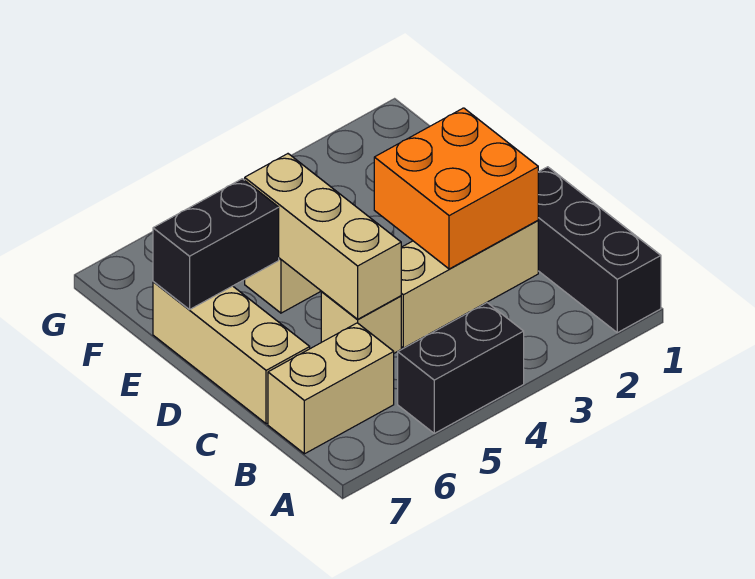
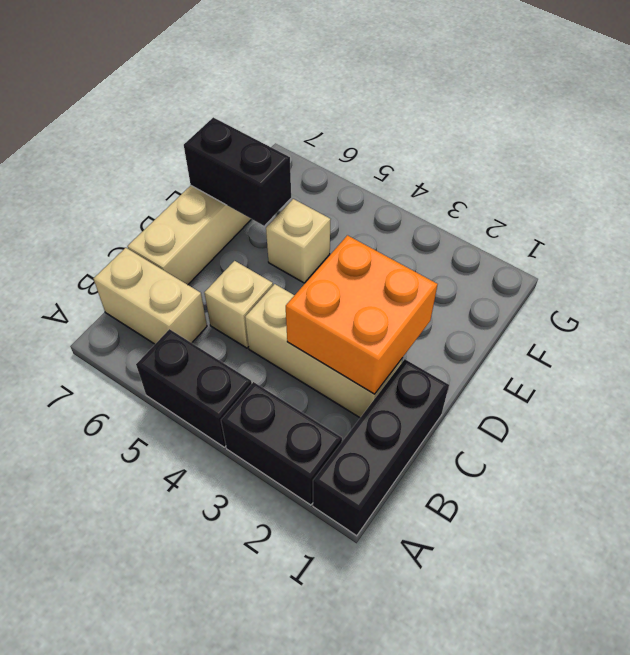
none -> black 1x2 brick [221,382,342,505]
tan 1x3 brick [245,154,401,319] -> none

